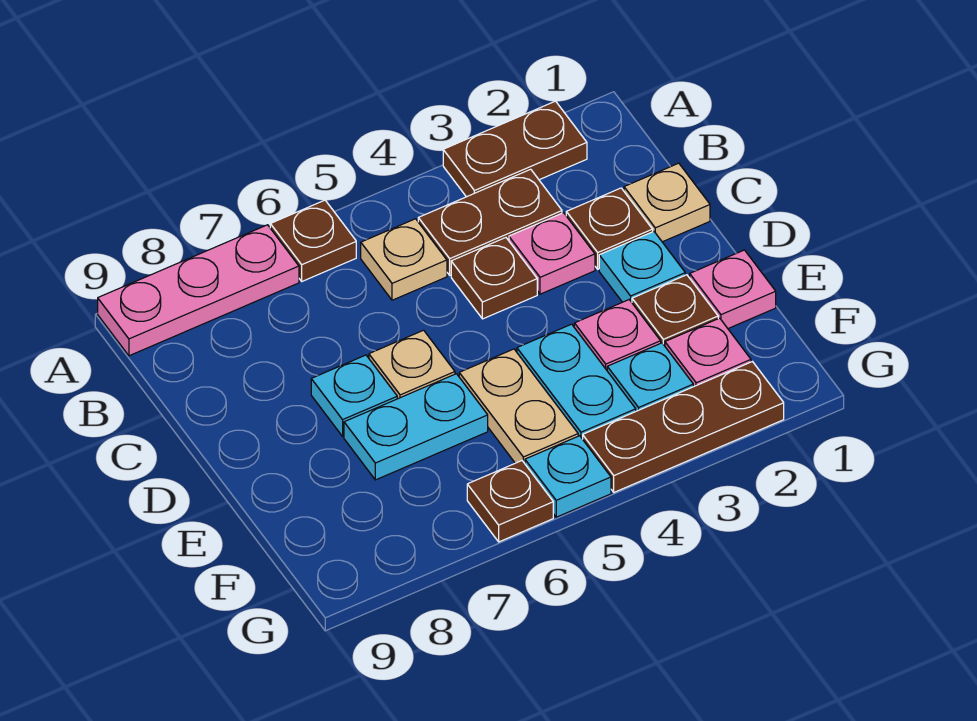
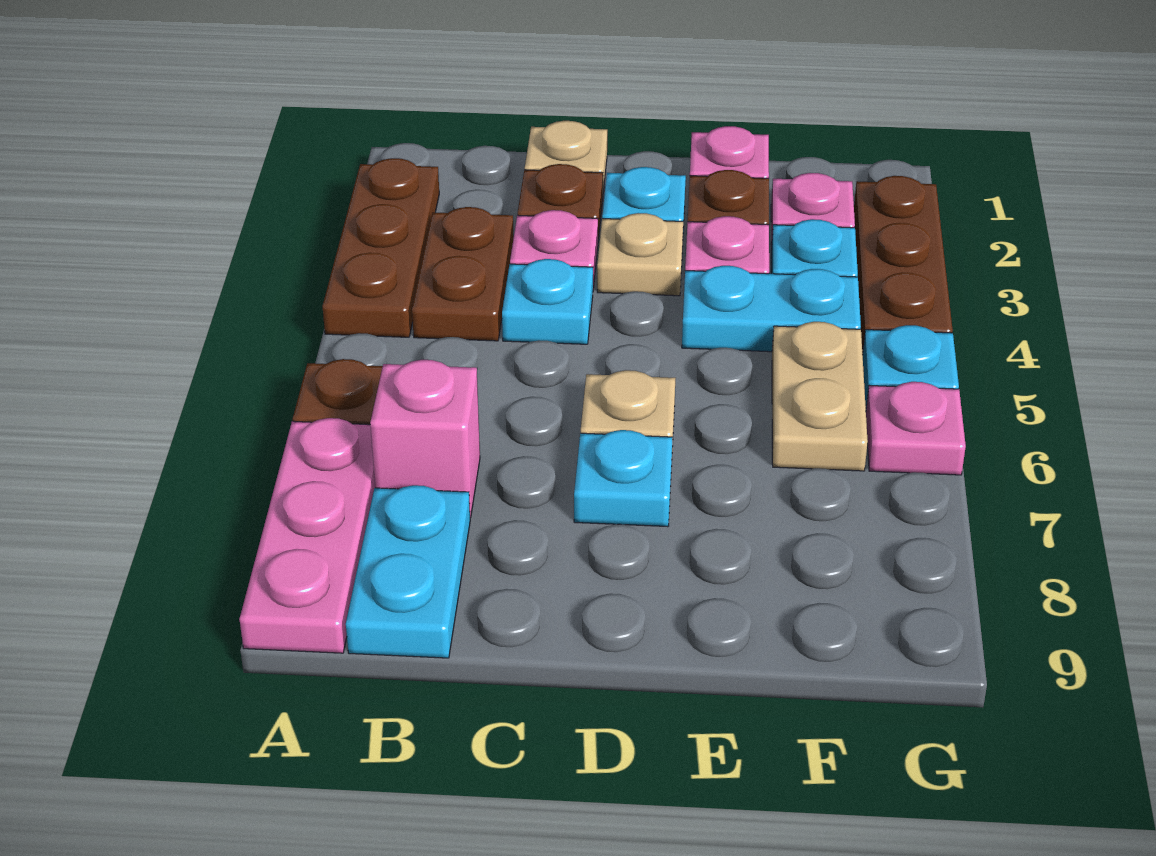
brown 1x2 plate [443,101,587,197] -> brown 1x3 plate [322,158,439,337]
tan 1x1 plate [361,219,447,300] -> tan 1x1 plate moved to [597,213,683,296]
none -> pink 1x1 brick [370,360,480,518]
brown 1x1 plate [451,238,537,319] -> cyan 1x1 plate [502,259,593,344]
tan 1x2 plate [459,349,578,463] -> tan 1x2 plate turned to [772,322,868,471]
cyan 1x2 plate [344,374,488,480] -> cyan 1x2 plate moved to [346,485,470,658]
brown 1x1 plate [467,461,553,542] -> pink 1x1 plate [866,382,966,475]

